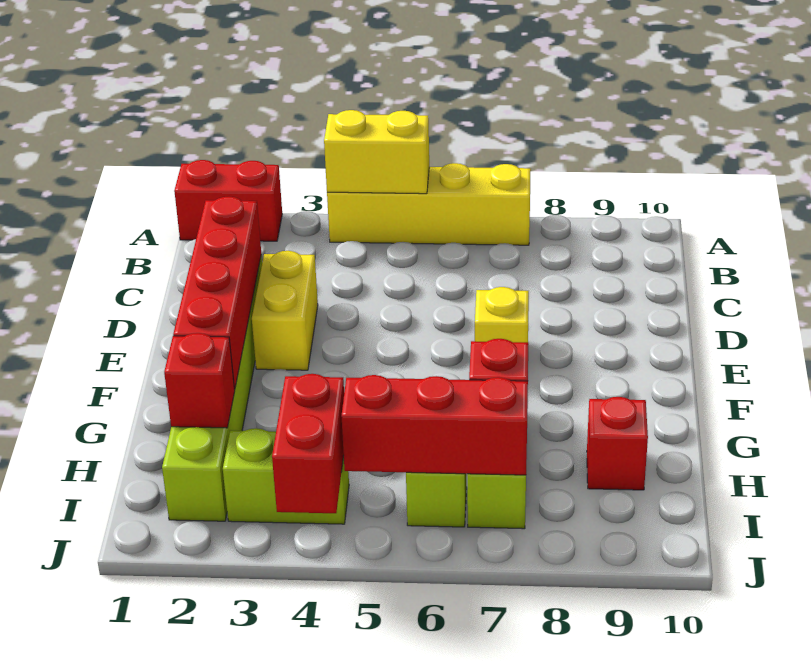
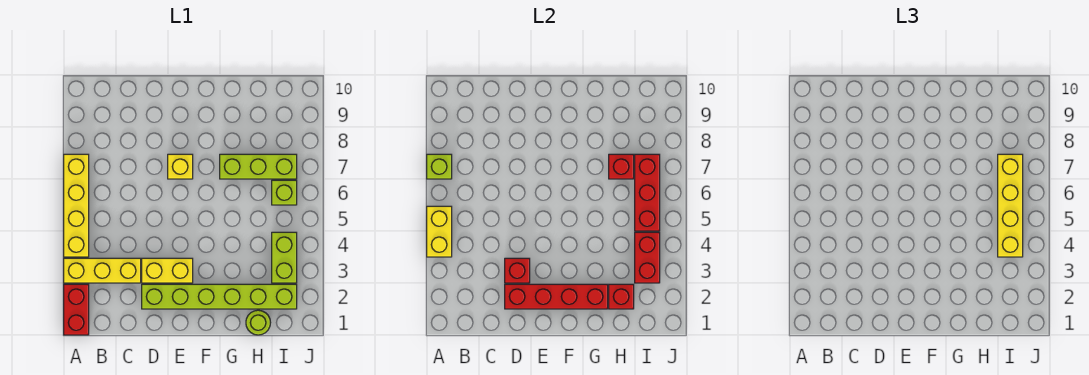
none -> yellow 1x3 brick [64,258,141,283]
none -> lime 1x1 brick [427,154,452,179]
none -> lime 1x1 round brick [246,310,271,335]
red 1x1 brick [587,397,648,490] -> red 1x1 brick moved to [505,258,530,283]
red 1x2 brick [272,374,344,513] -> red 1x2 brick turned to [635,232,660,283]
none -> yellow 1x4 brick [998,154,1023,257]

